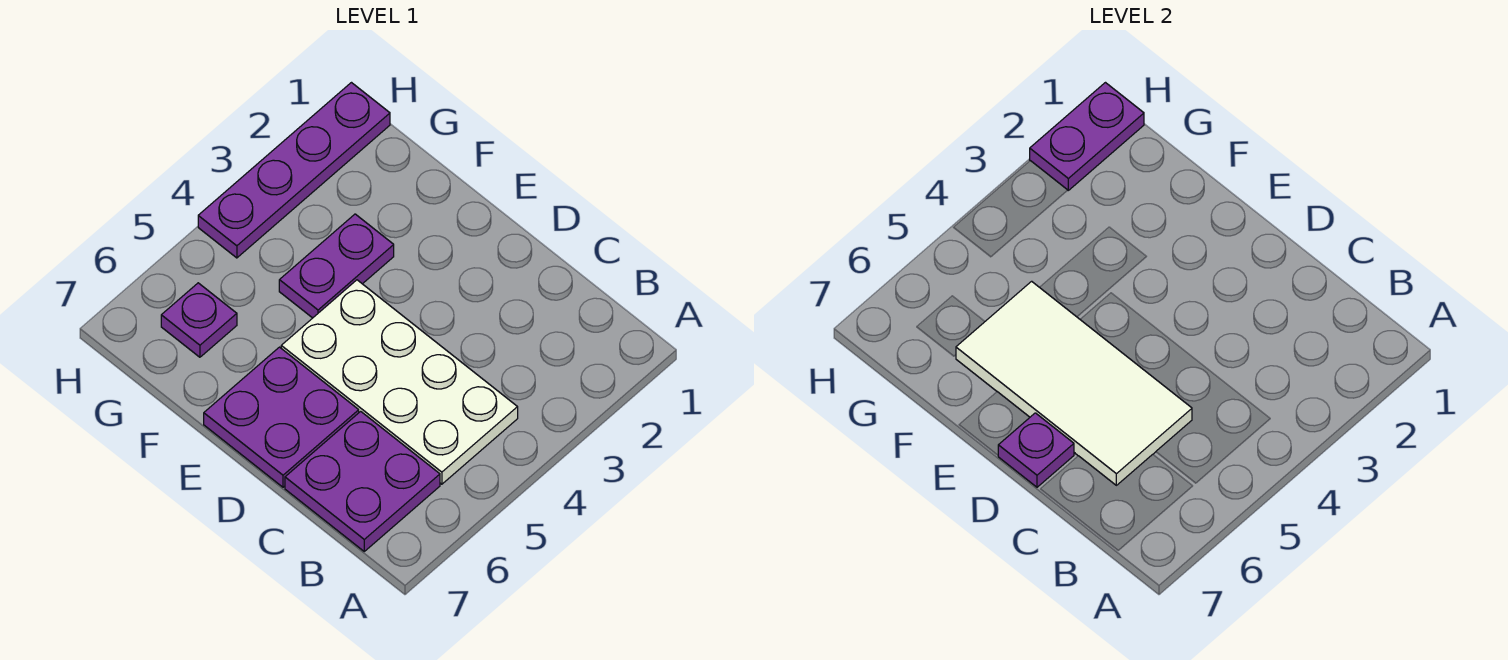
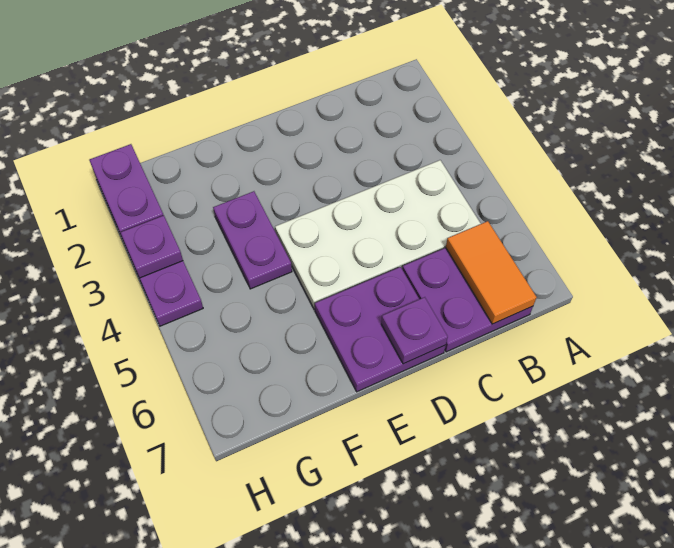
none -> orange 1x2 tile [446,221,537,324]
white 2x4 tile [956,281,1192,485] -> none
purple 1x1 plate [161,283,237,357] -> purple 1x1 plate moved to [120,215,183,278]

